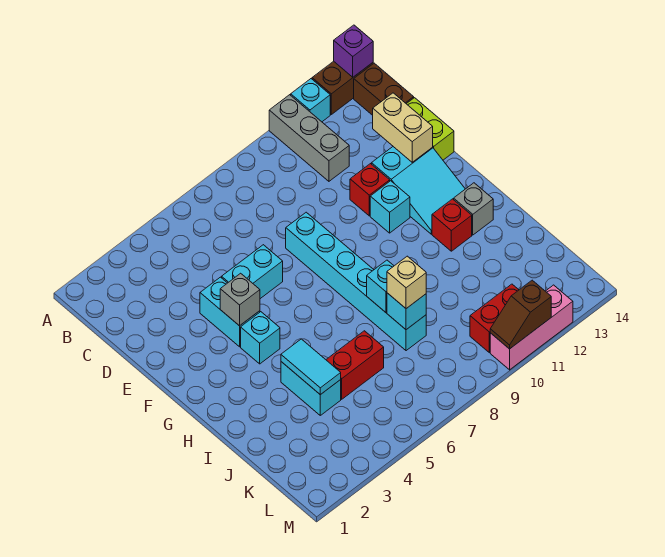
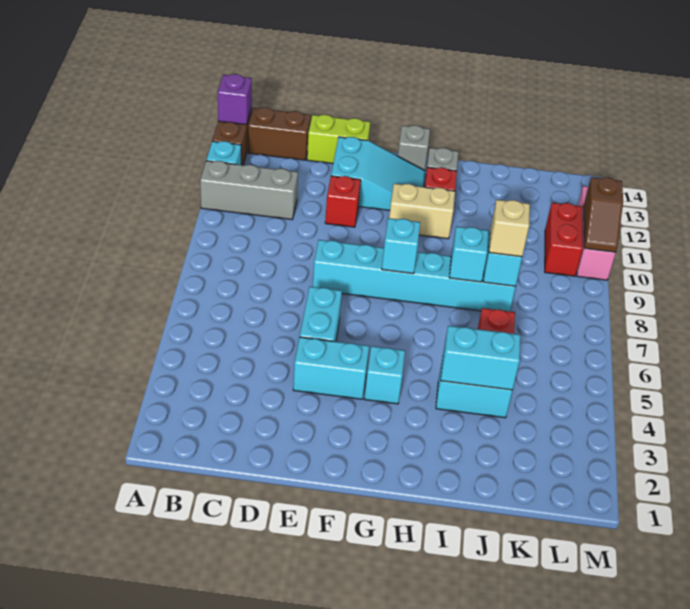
tan 1x2 brick [373,93,433,162] -> tan 1x2 brick moved to [389,184,455,239]
grey 1x1 brick [220,273,260,326] -> grey 1x1 brick moved to [398,125,430,170]
cyan 1x1 brick [370,181,410,233] -> cyan 1x1 brick moved to [382,218,420,274]
cyan 1x2 tile [281,339,341,395] -> cyan 1x2 brick [441,326,520,390]

